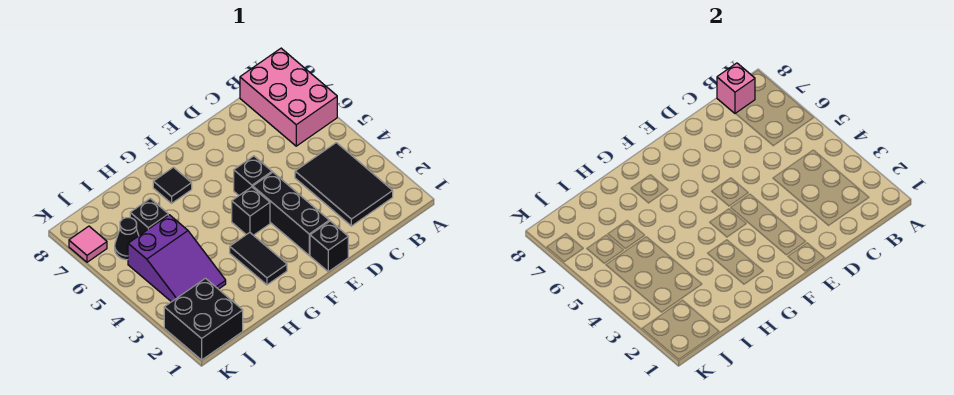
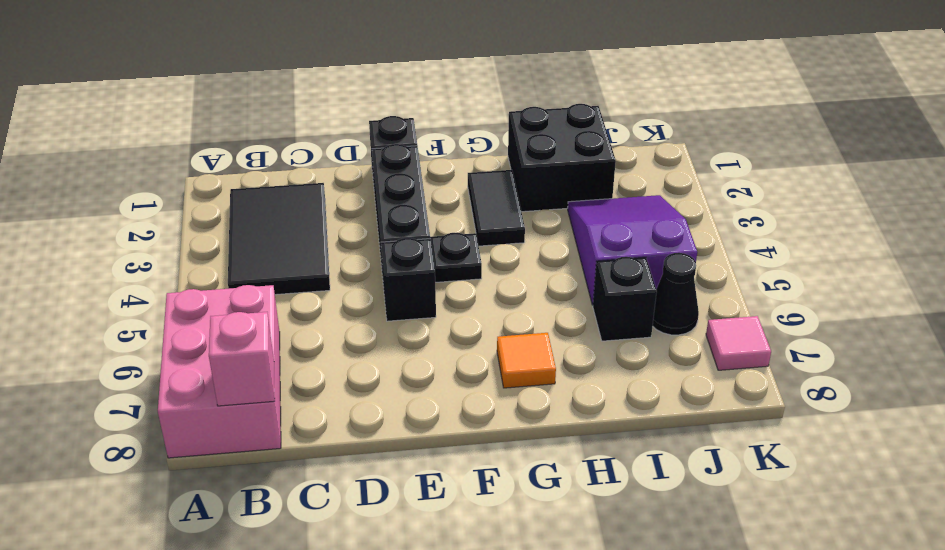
black 1x1 brick [232,187,270,235] -> black 1x1 plate [430,233,482,282]
black 1x1 tile [153,167,192,203] -> orange 1x1 tile [497,333,556,388]
black 2x2 brick [164,278,243,360] -> black 2x2 brick moved to [508,104,616,212]

